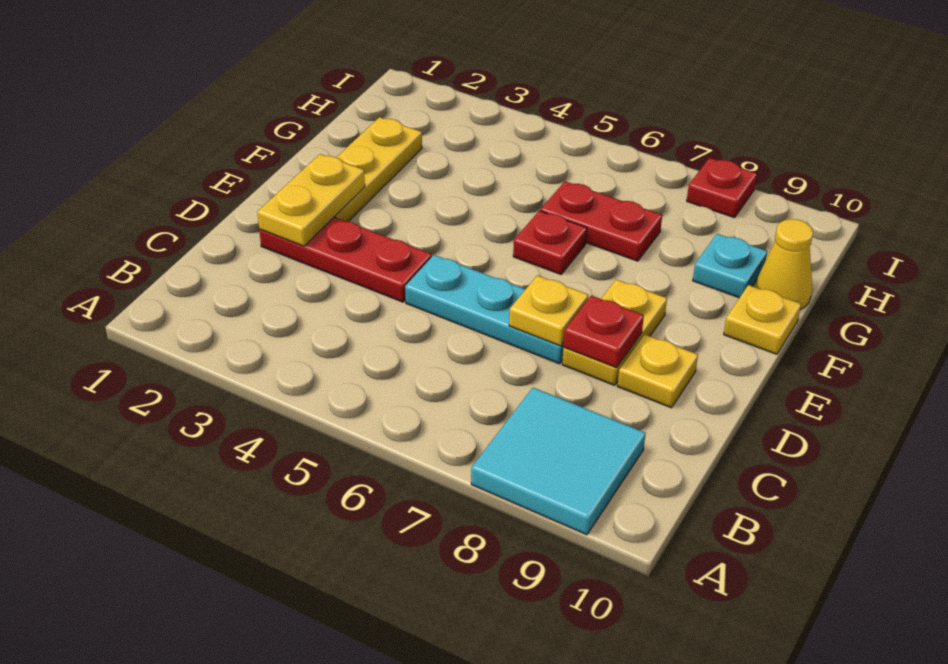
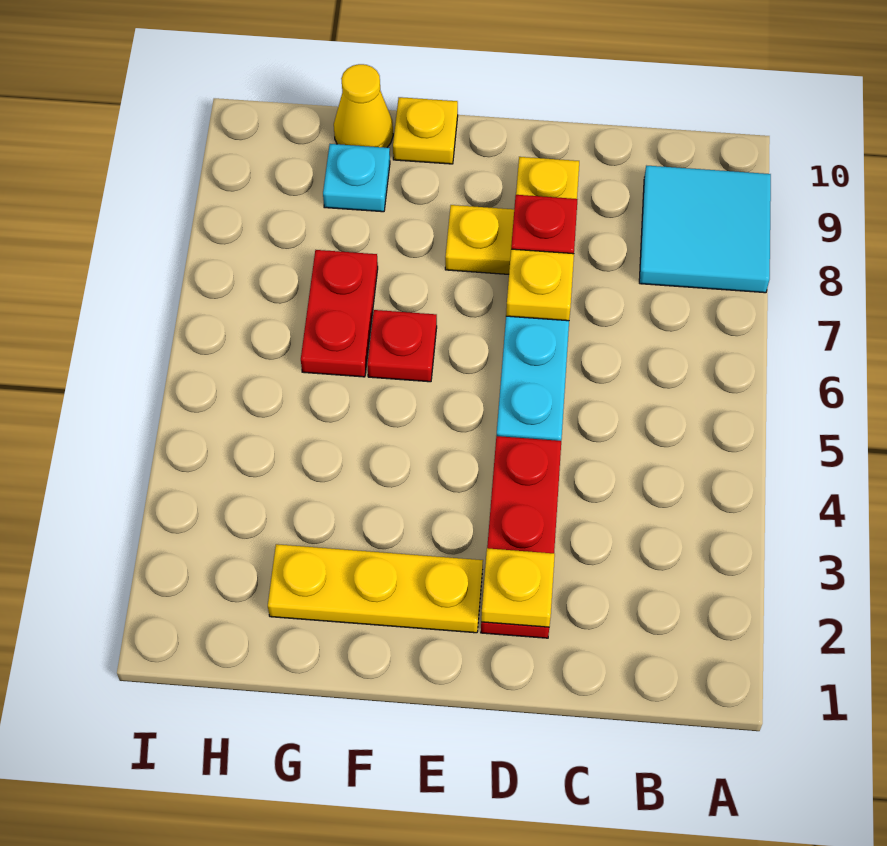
yellow 1x2 plate [257,154,365,246] -> yellow 1x1 plate [481,548,555,627]
red 1x1 plate [687,158,757,218] -> none

